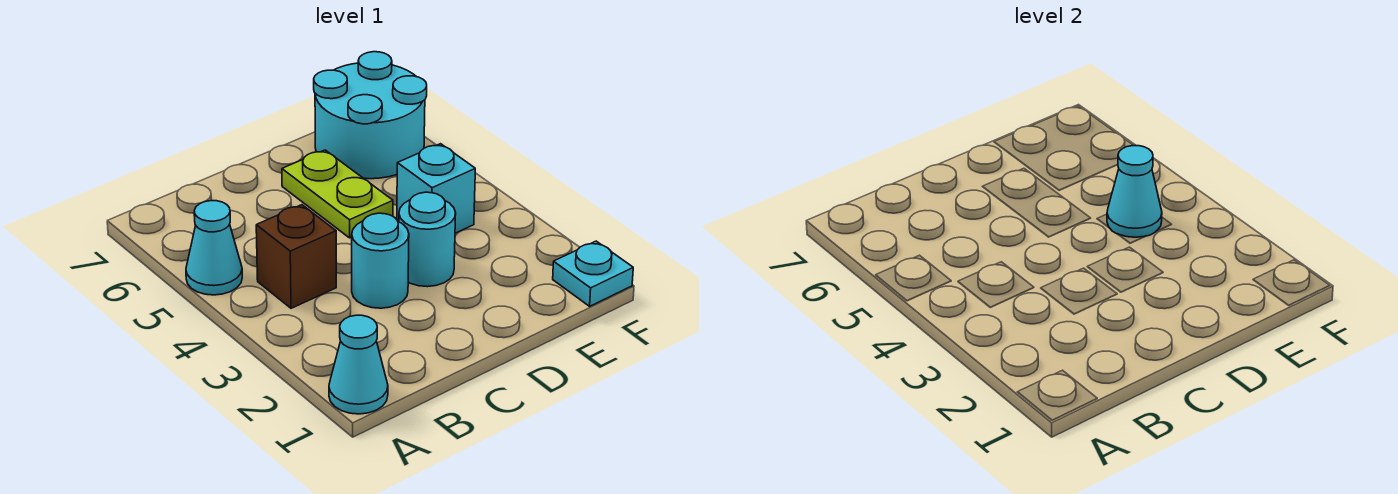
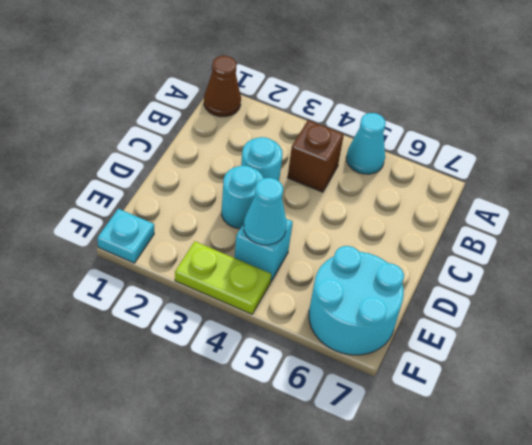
cyan 1x1 cone [329,315,388,414] -> brown 1x1 cone [204,56,241,117]
lime 1x2 plate [282,150,393,238] -> lime 1x2 plate moved to [175,241,271,314]

